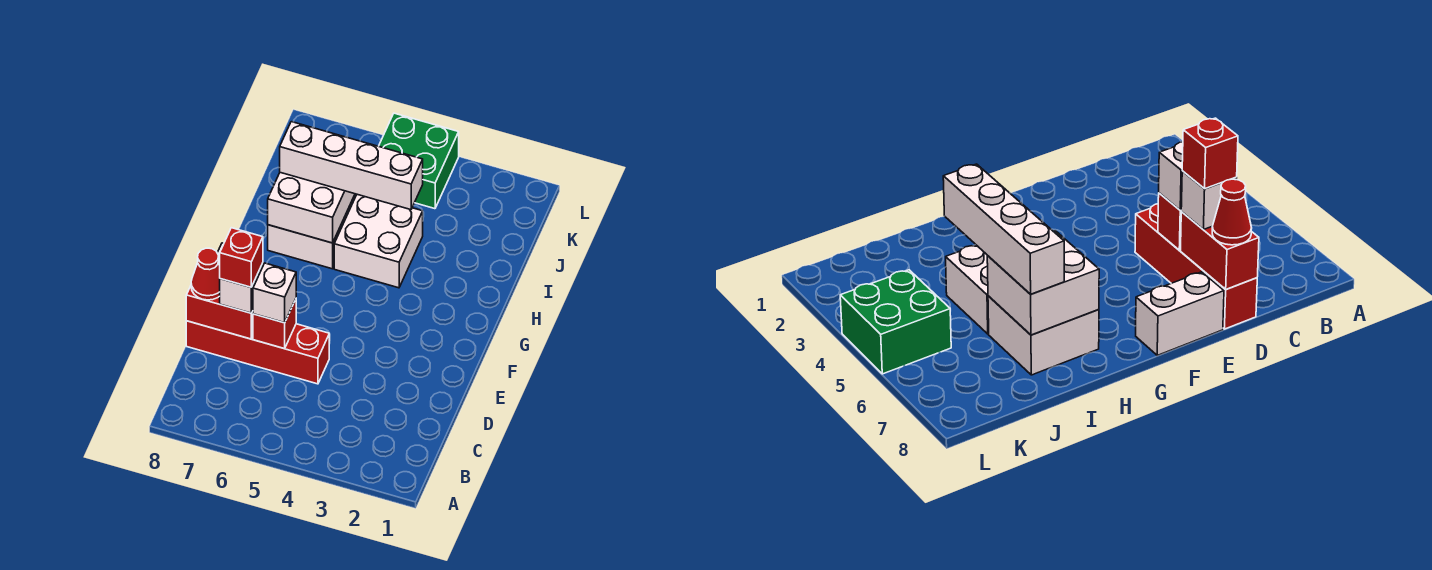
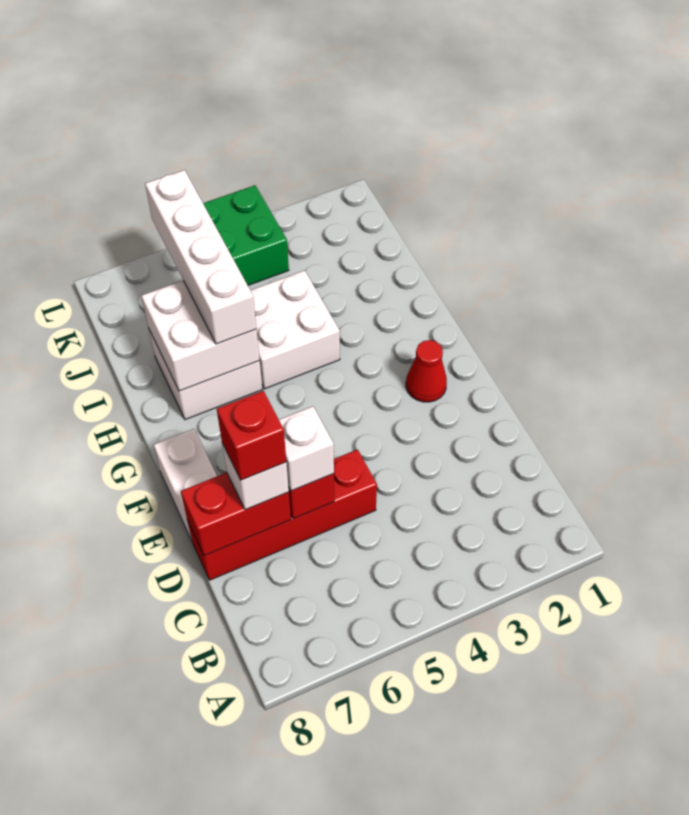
red 1x1 cone [191,248,220,300] -> red 1x1 cone moved to [406,340,447,402]
white 1x4 brick [280,122,423,210] -> white 1x4 brick turned to [145,170,256,344]

